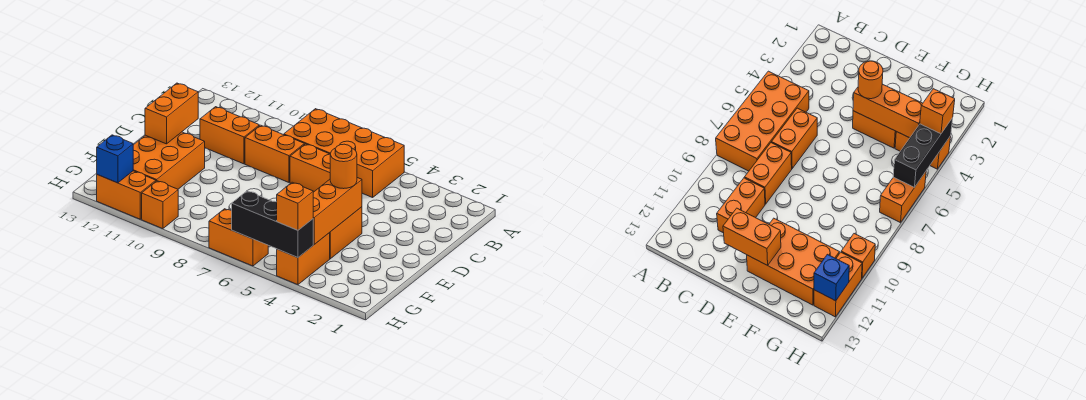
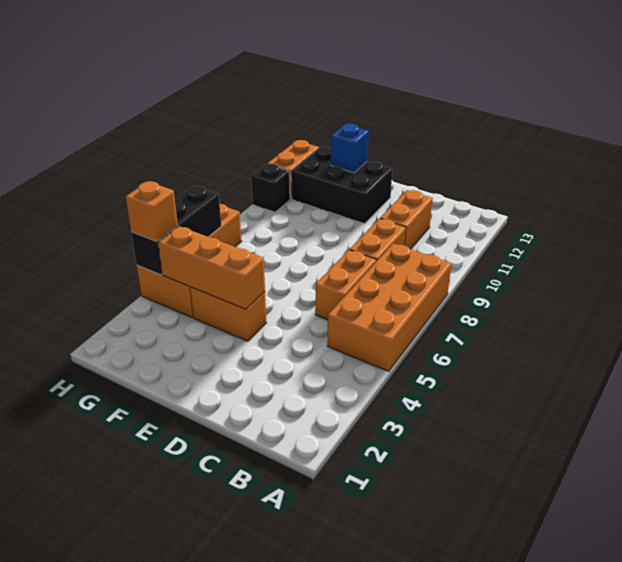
orange 1x2 brick [145,83,198,144] -> none
orange 1x1 round brick [330,144,357,189] -> none
orange 2x3 brick [133,132,205,189] -> black 2x3 brick [291,147,393,224]
orange 1x1 brick [142,181,178,229] -> black 1x1 brick [251,164,290,212]
blue 1x1 brick [97,135,133,183] -> blue 1x1 brick moved to [331,124,369,173]

